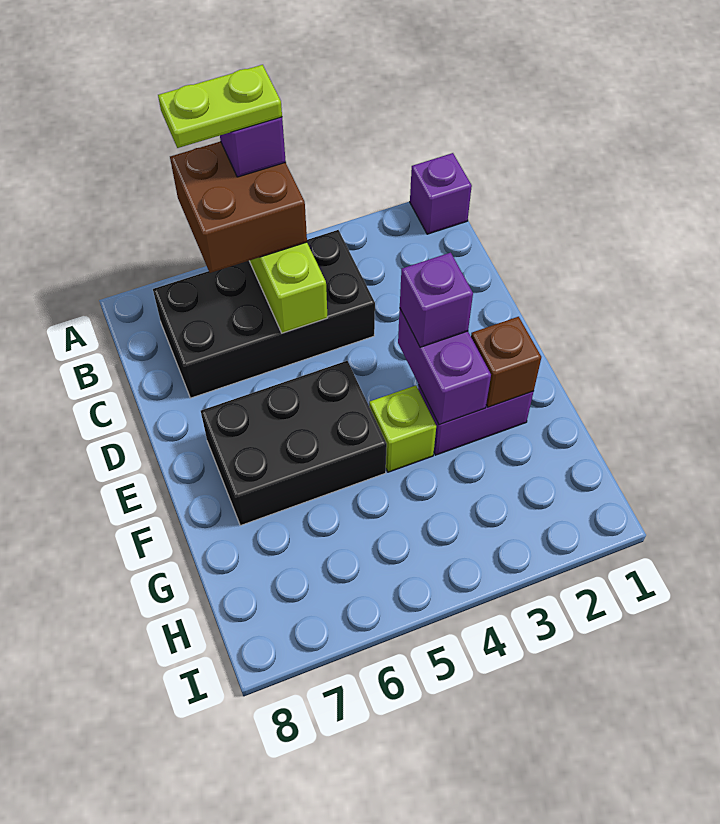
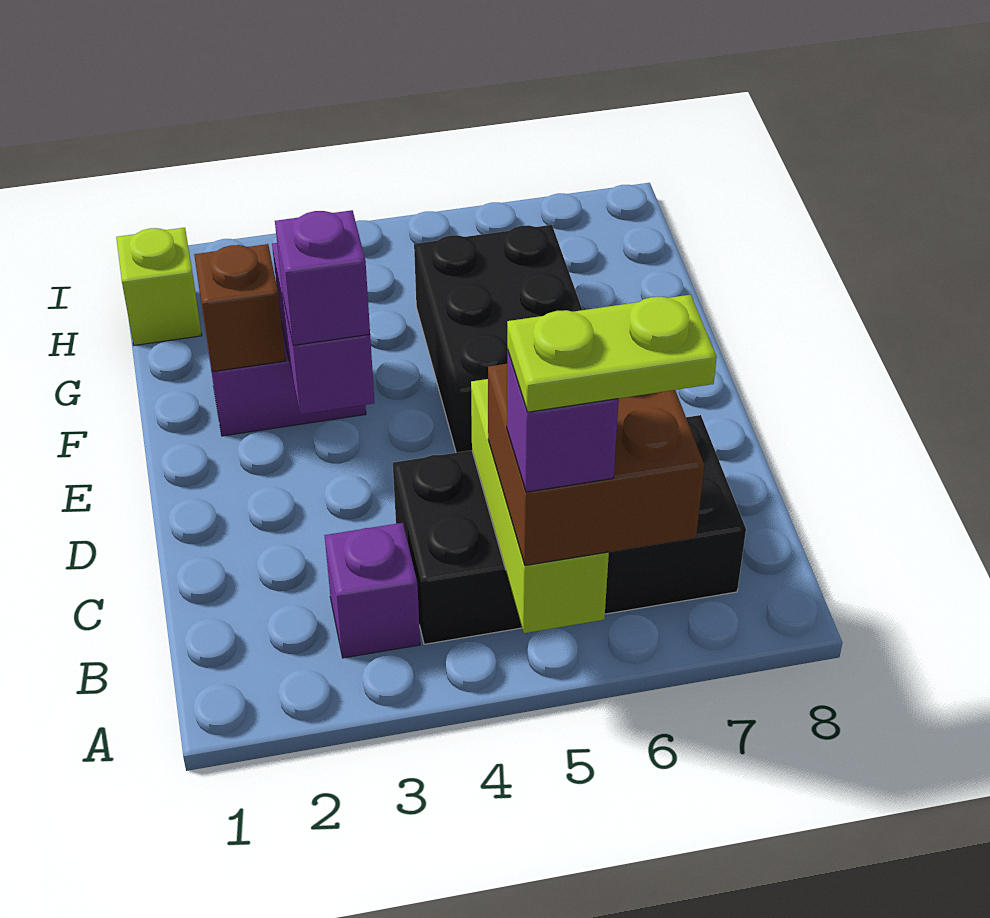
purple 1x1 brick [410,153,472,234] -> purple 1x1 brick moved to [325,523,420,658]
black 2x3 brick [201,361,387,525] -> black 2x3 brick turned to [414,225,582,453]
lime 1x1 brick [369,385,436,472] -> lime 1x1 brick moved to [116,228,202,345]

